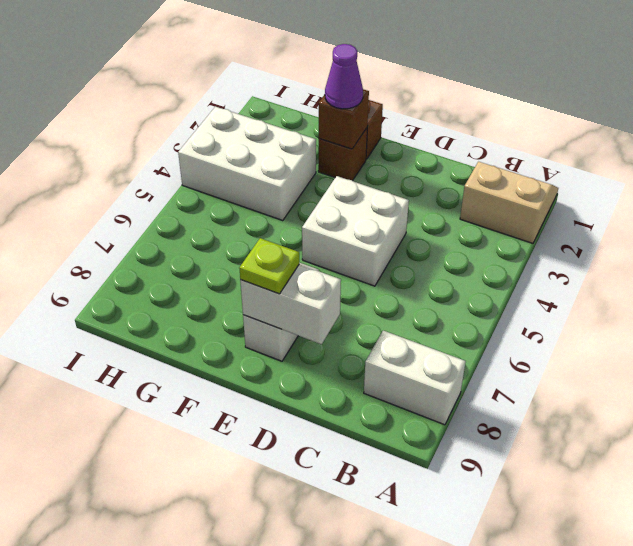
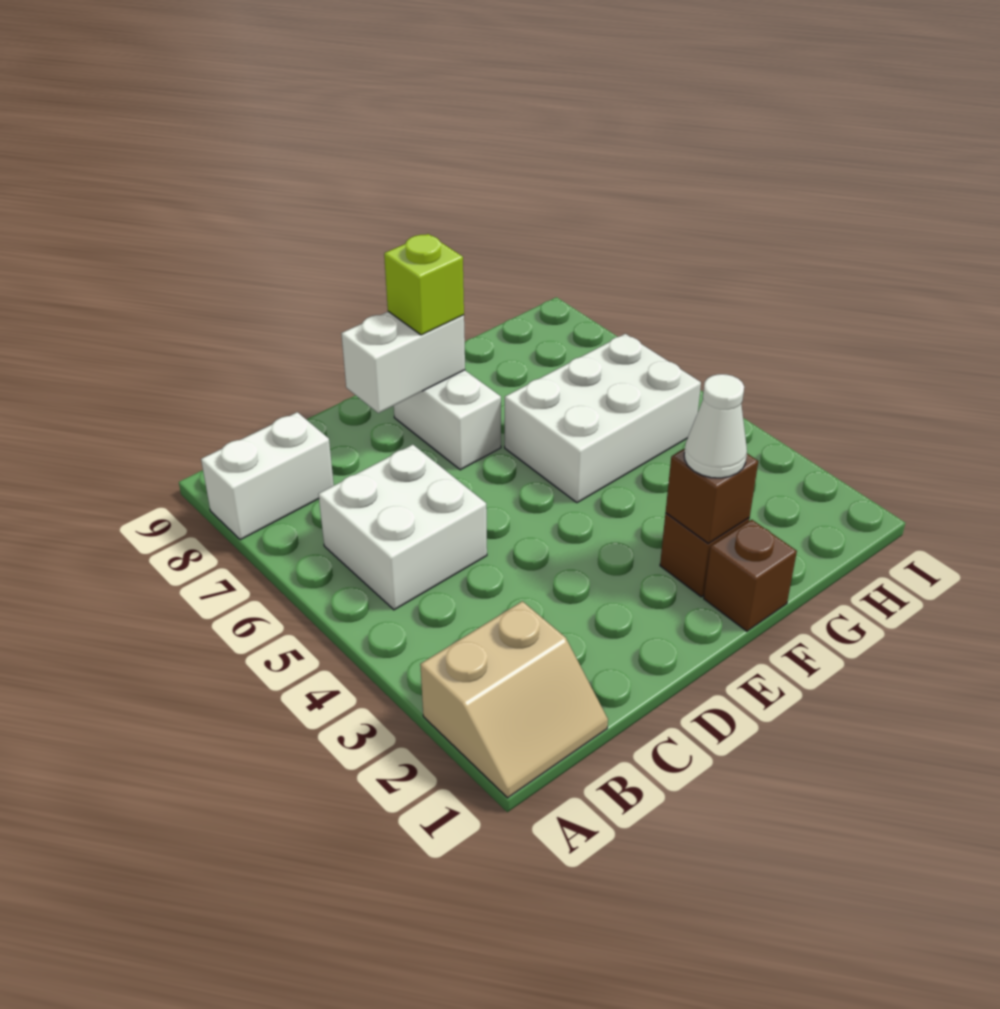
white 2x2 brick [302,176,409,286] -> white 2x2 brick moved to [318,445,487,610]
lime 1x1 plate [239,238,299,294] -> lime 1x1 brick [384,234,464,335]
purple 1x1 cone [325,44,363,109] -> white 1x1 cone [684,374,747,478]
white 2x3 brick [178,107,316,221] -> white 2x3 brick moved to [505,334,701,503]

